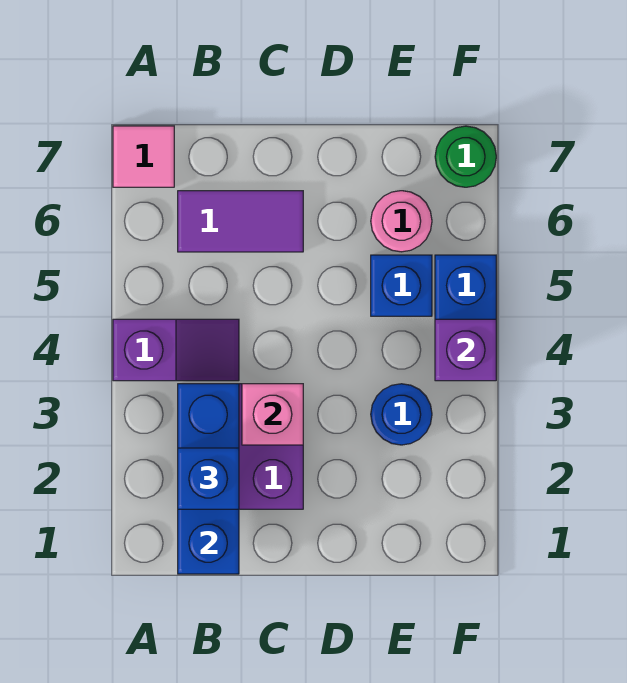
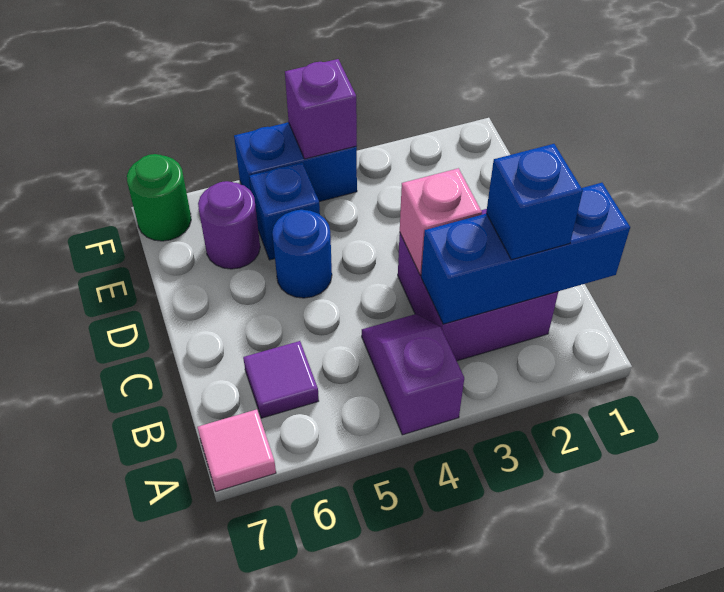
purple 1x2 tile [178,191,303,252] -> purple 1x1 tile [243,341,319,418]
blue 1x1 round brick [371,384,432,445] -> blue 1x1 round brick moved to [272,210,332,298]
pink 1x1 round brick [371,191,432,252] -> purple 1x1 round brick [198,181,260,269]

